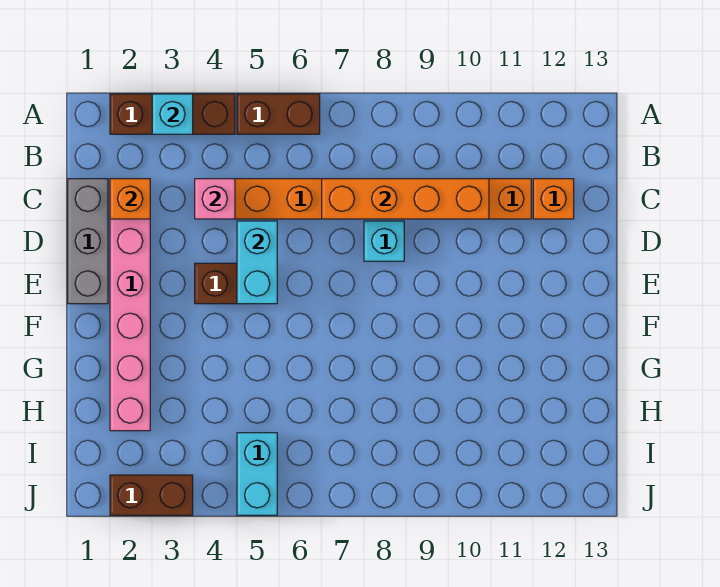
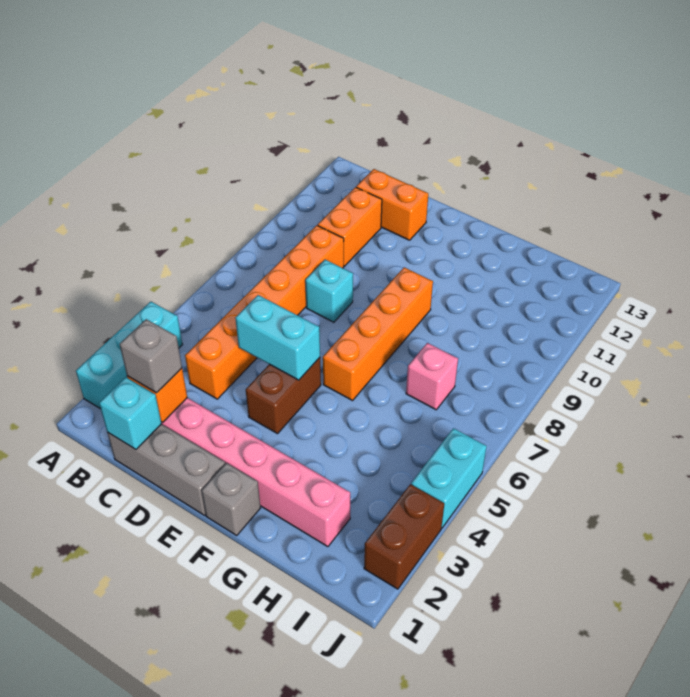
brown 1x3 brick [110,94,235,134] -> cyan 1x3 brick [76,302,182,409]
cyan 1x1 brick [152,94,193,134] -> cyan 1x1 brick moved to [99,377,162,449]
brown 1x2 brick [237,94,320,134] -> none
none -> grey 1x1 brick [120,319,182,393]
pink 1x1 brick [195,179,235,219] -> pink 1x1 brick moved to [406,343,458,410]
orange 1x4 brick [322,179,489,219] -> orange 1x4 brick moved to [323,267,433,401]
orange 1x1 brick [533,179,574,219] -> orange 1x2 brick [356,169,428,240]
none -> grey 1x1 brick [202,463,261,535]
cyan 1x2 brick [237,433,277,515] -> cyan 1x2 brick turned to [411,428,487,528]

